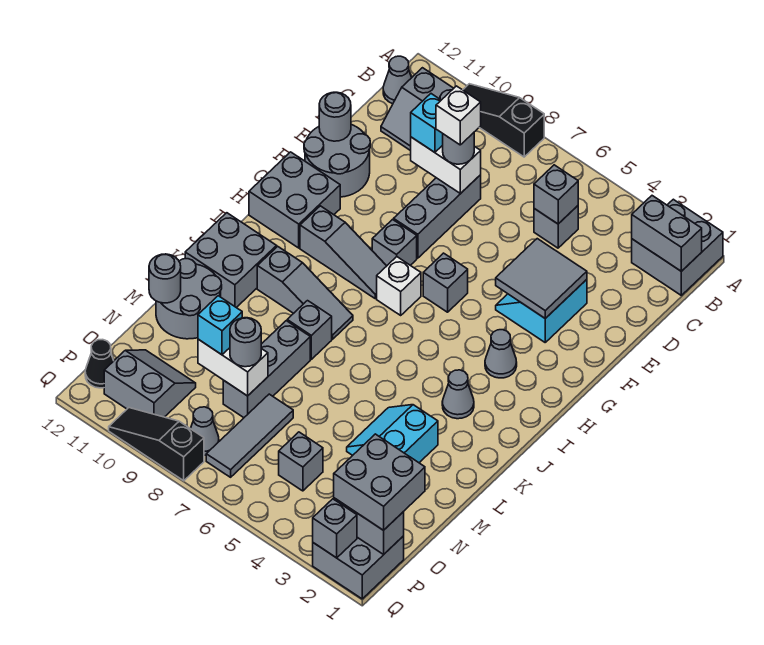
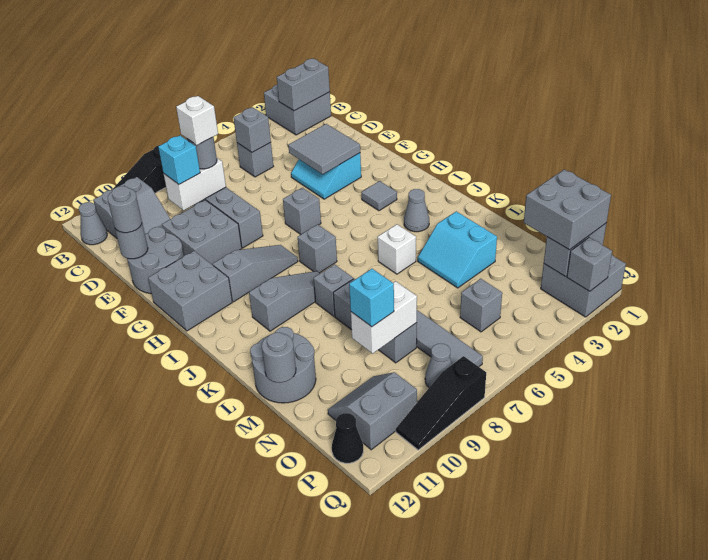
grey 1x1 brick [372,220,417,266] -> grey 1x1 brick moved to [298,224,337,273]
grey 1x1 cone [485,330,517,378] -> grey 1x1 tile [362,181,397,211]
white 1x1 brick [377,257,421,315] -> white 1x1 brick moved to [378,224,416,274]
grey 2x2 brick [185,213,277,308] -> grey 2x2 brick moved to [162,200,242,265]
grey 1x1 round brick [230,318,261,367] -> grey 1x1 round brick moved to [108,186,142,233]

